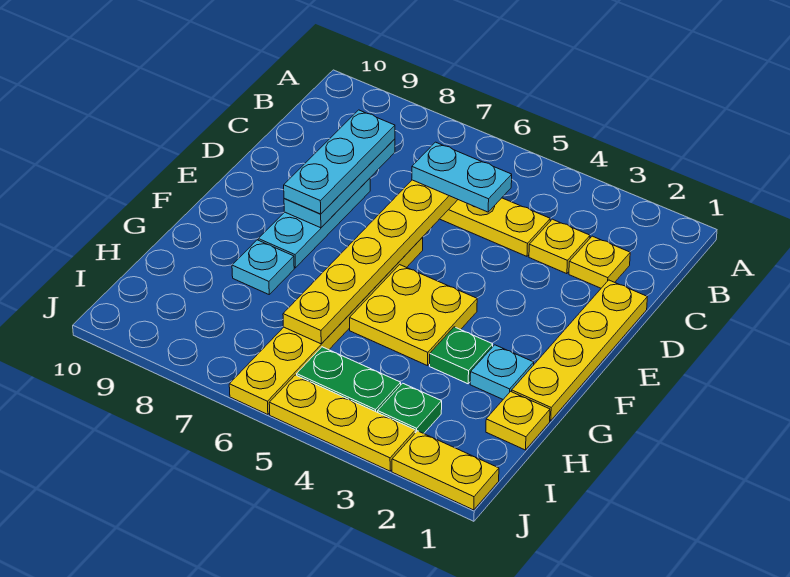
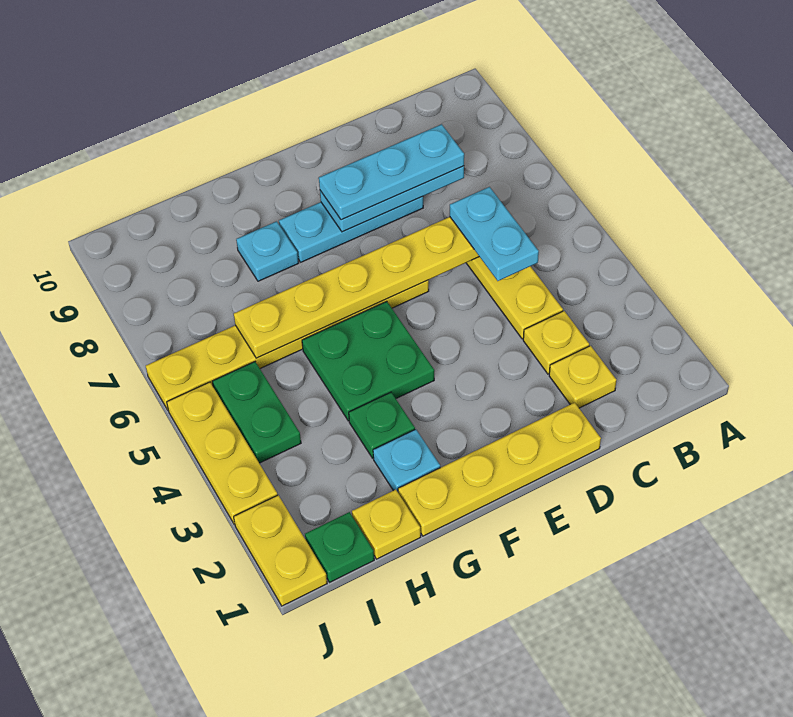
yellow 2x2 plate [350,265,477,366] -> green 2x2 plate [302,301,434,421]
green 1x1 plate [378,383,442,434] -> green 1x1 plate moved to [305,512,374,582]

